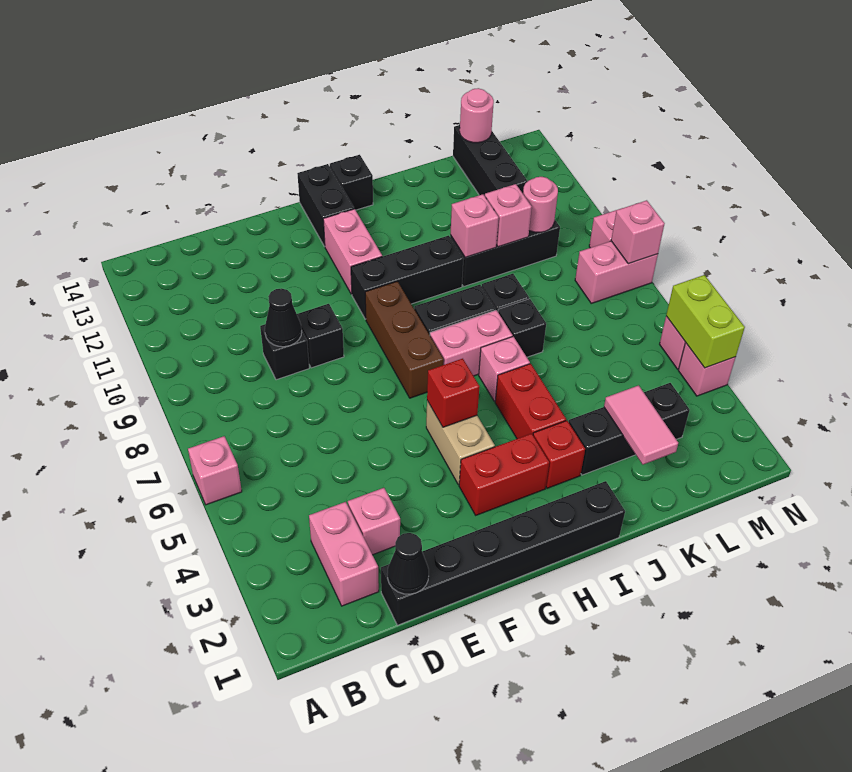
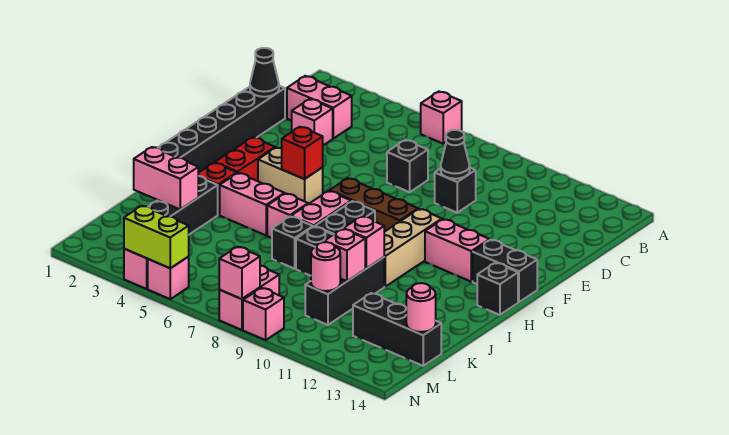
black 1x1 brick [297,304,344,368] -> black 1x1 brick moved to [387,140,428,192]
black 1x3 brick [351,235,464,319] -> tan 1x3 brick [384,209,442,287]
red 1x2 brick [495,364,566,439] -> pink 1x2 brick [220,173,284,235]
pink 1x2 tile [604,385,678,465] -> pink 1x2 brick [134,147,198,209]

